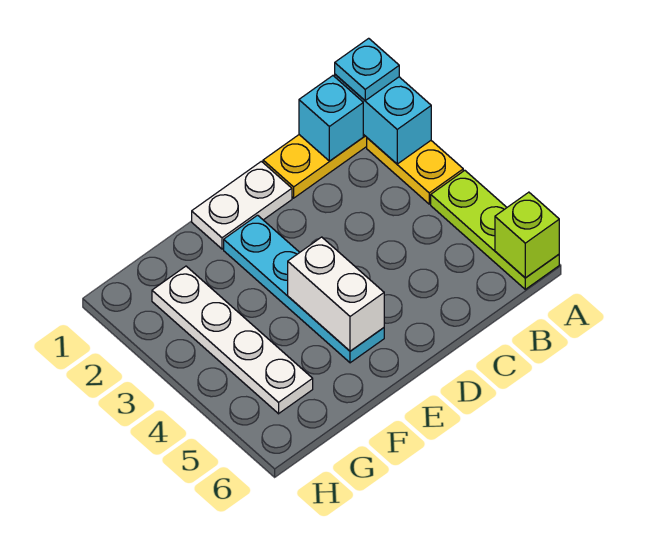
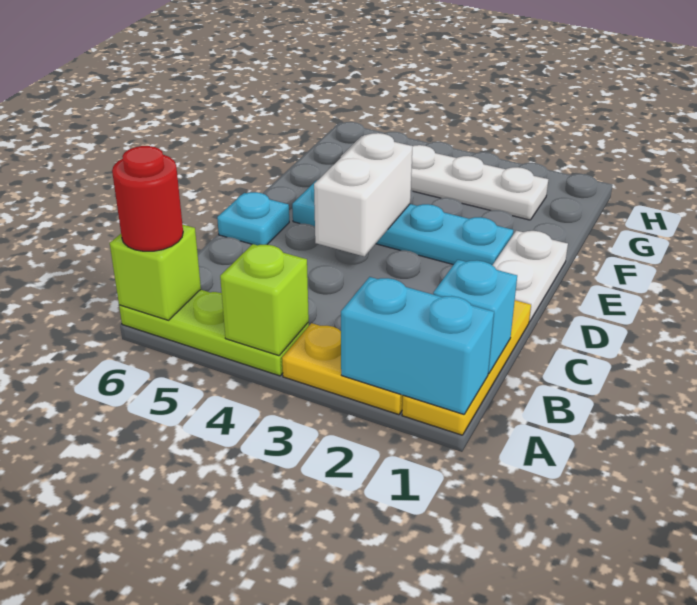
cyan 1x1 plate [335,38,399,100] -> cyan 1x1 plate moved to [217,192,289,245]
none -> lime 1x1 brick [220,244,309,356]
none -> red 1x1 round brick [112,146,183,251]
white 1x2 brick [288,237,384,351] -> white 1x2 brick turned to [314,133,413,256]

